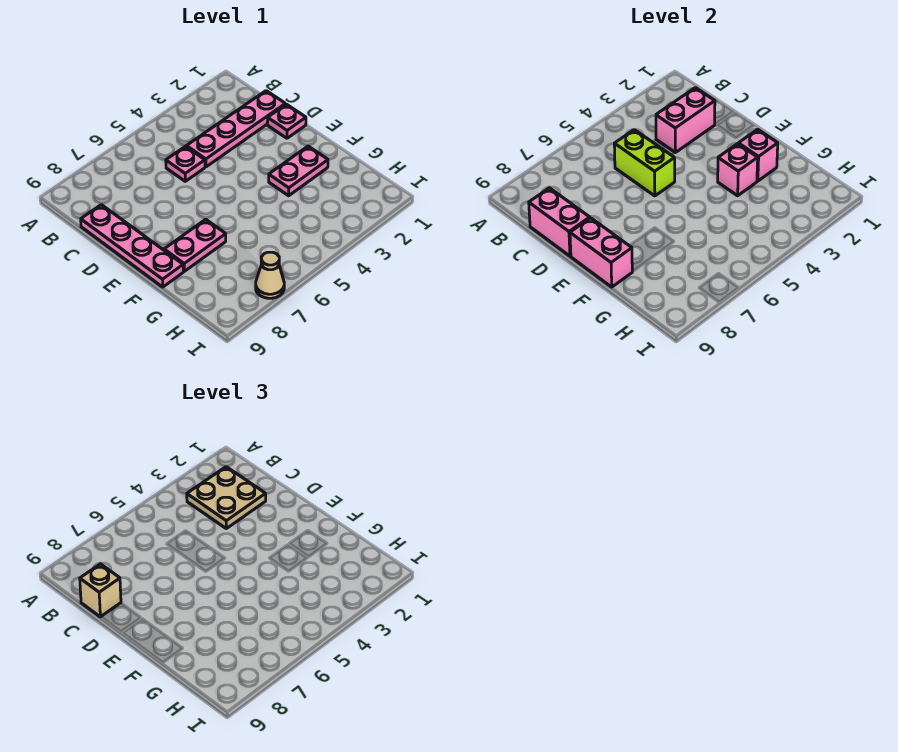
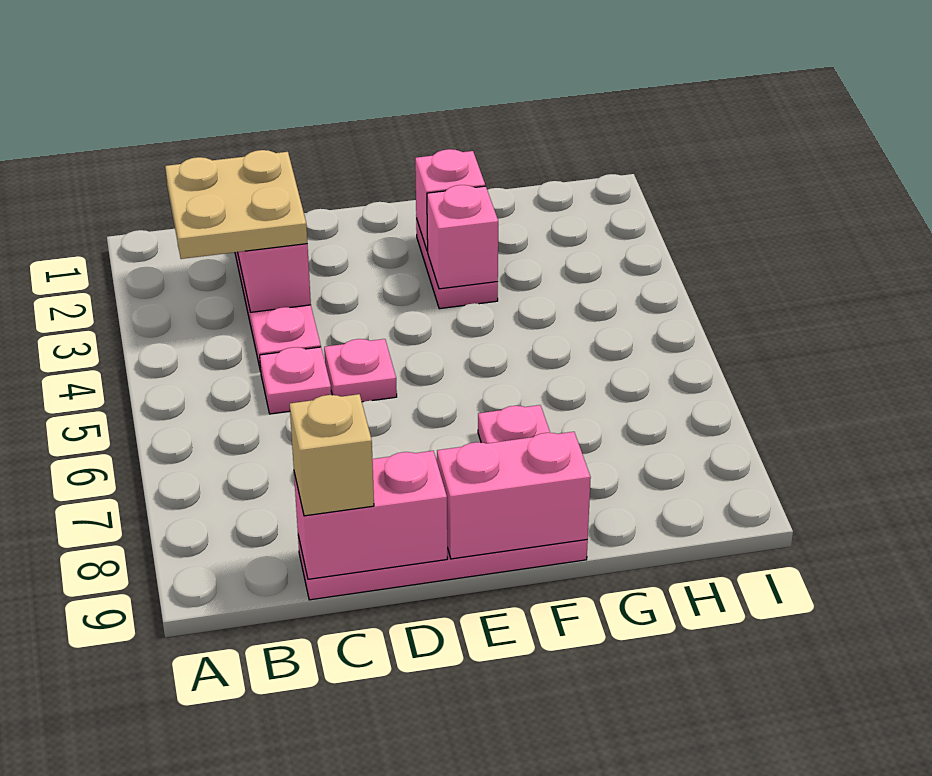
lime 1x2 brick [614,130,675,196] -> none
pink 1x1 plate [267,104,306,138] -> pink 1x1 plate moved to [324,339,397,402]
tan 1x1 cone [256,252,284,298] -> none

